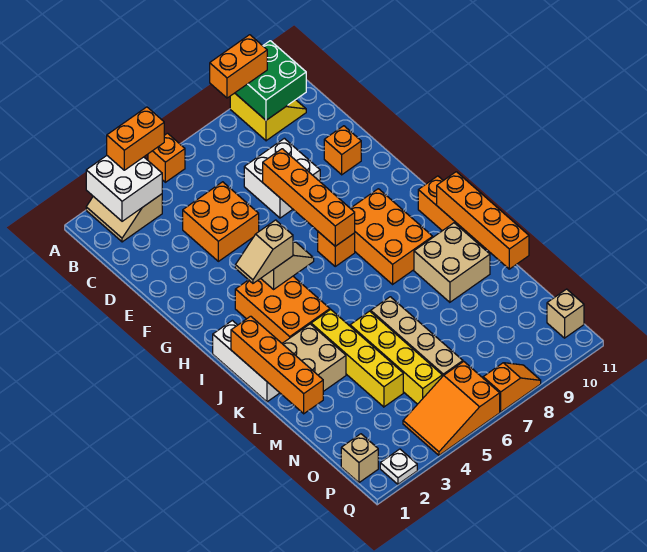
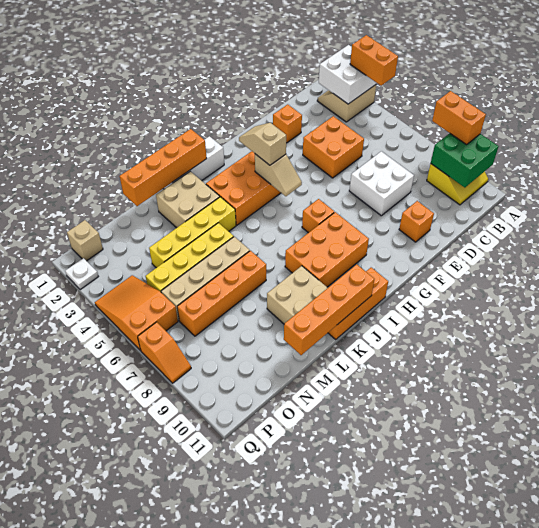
orange 1x1 brick [148,133,185,182] -> orange 1x1 brick moved to [273,104,302,143]
orange 1x4 brick [263,149,355,246] -> orange 1x4 brick moved to [177,251,266,336]
tan 1x1 brick [547,289,584,338] -> none

